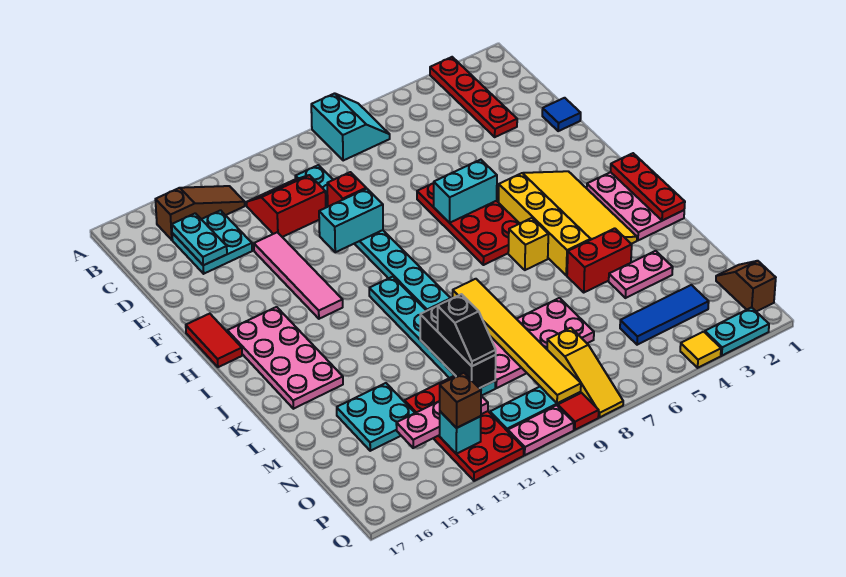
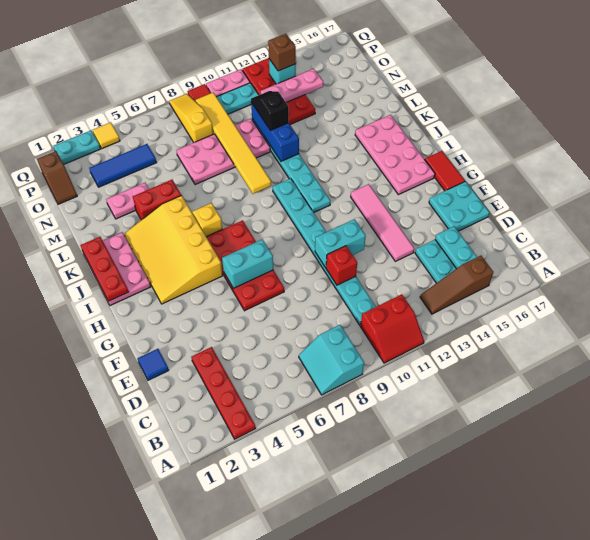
red 2x2 slope [247,175,326,237] -> red 2x2 slope moved to [360,294,424,363]
black 1x3 brick [420,306,496,388] -> blue 1x3 brick [251,102,299,161]
cyan 2x2 plate [337,383,415,451] -> cyan 2x2 plate moved to [429,181,489,231]

